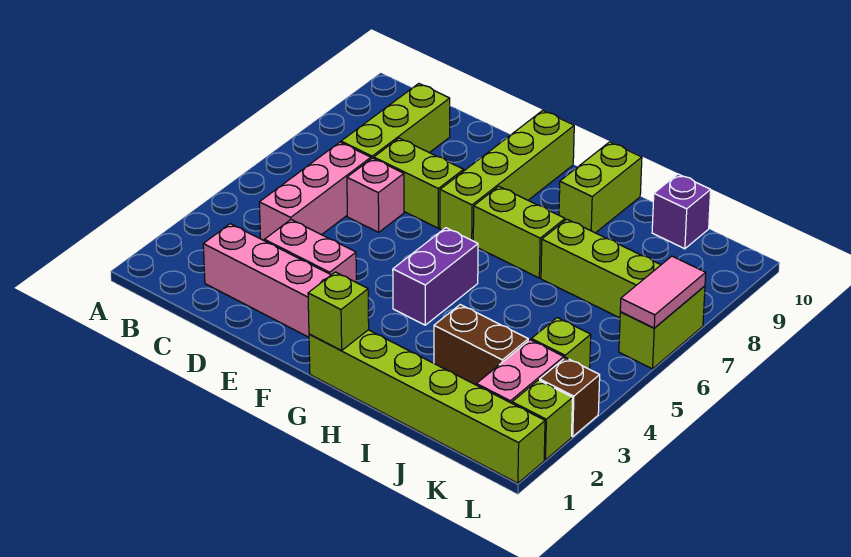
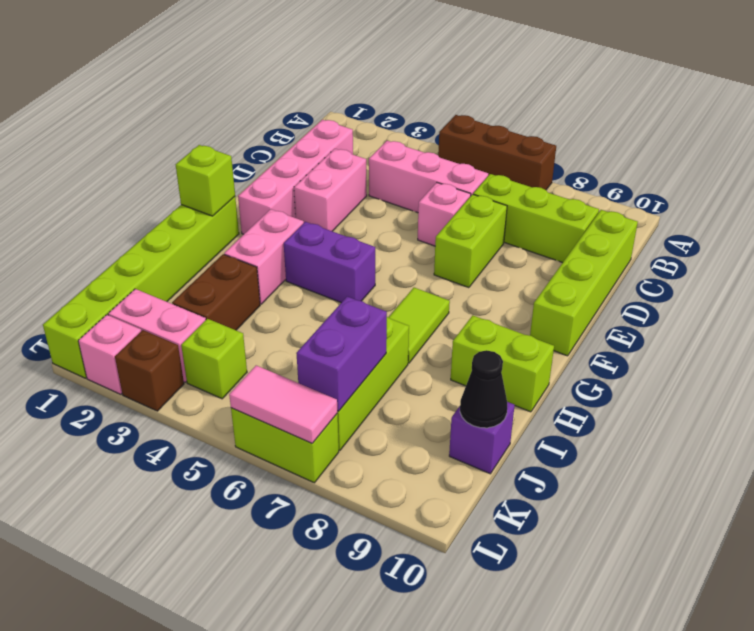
none -> brown 1x3 brick [438,115,556,190]
lime 1x4 brick [440,110,574,241] -> lime 1x4 brick turned to [530,210,638,356]
none -> pink 1x2 brick [224,209,304,304]
lime 1x2 brick [473,186,565,278] -> lime 1x2 tile [388,288,450,363]
none -> purple 1x2 brick [296,297,387,411]
none -> black 1x1 cone [460,350,507,428]
lime 1x1 brick [512,380,573,460] -> pink 1x1 brick [78,315,141,394]

